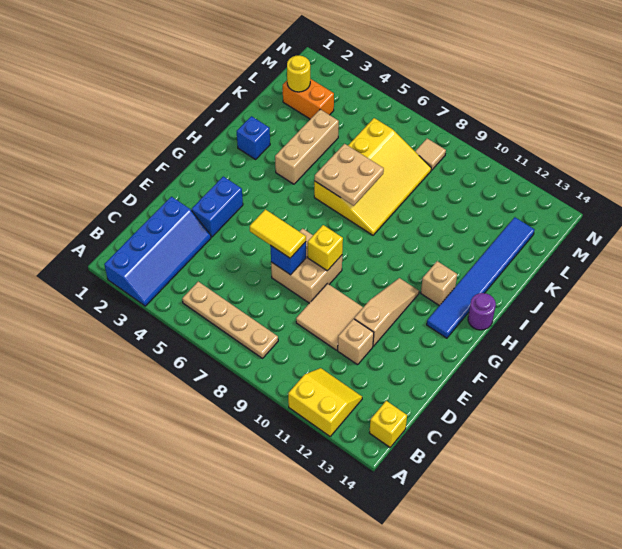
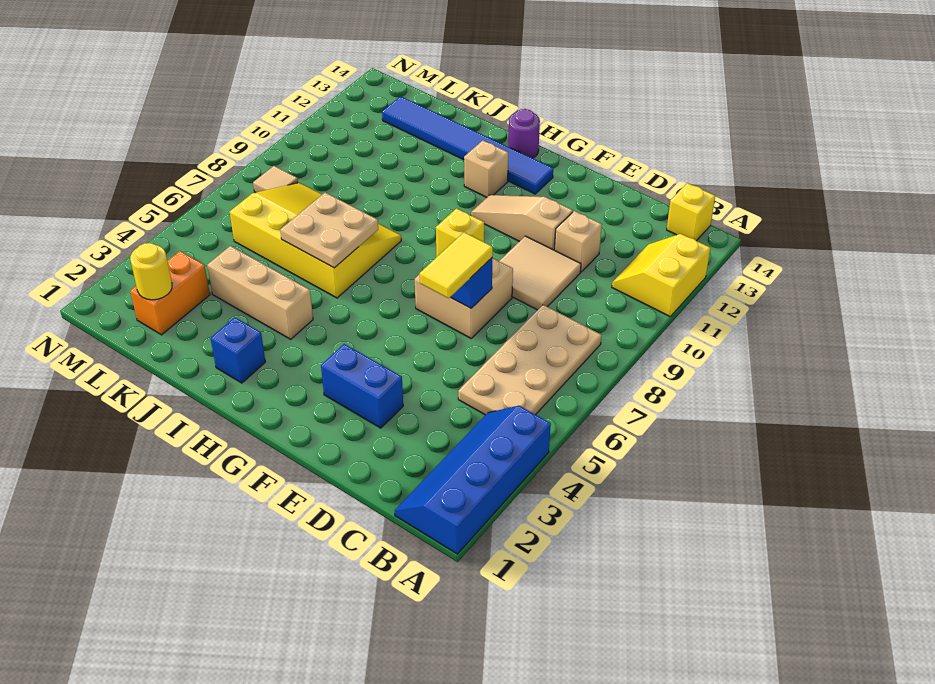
blue 2x4 slope [104,197,211,306] -> blue 2x4 slope turned to [395,406,551,554]
tan 1x4 plate [182,282,278,358] -> tan 2x4 plate [458,305,602,415]

